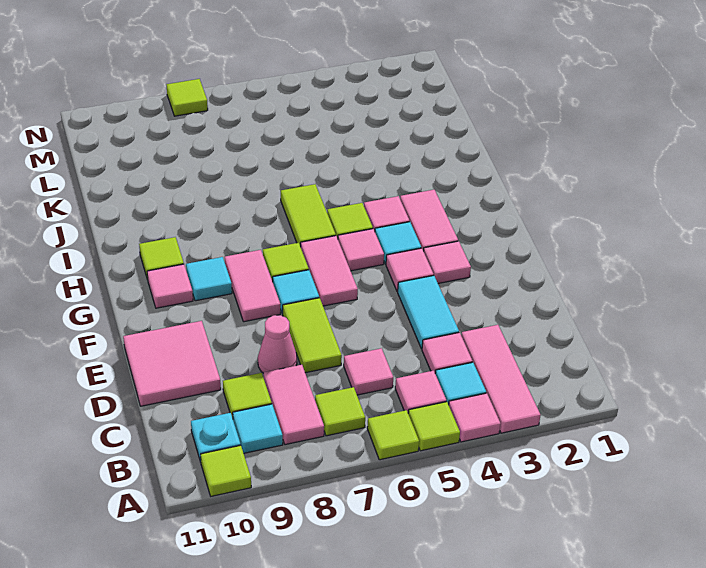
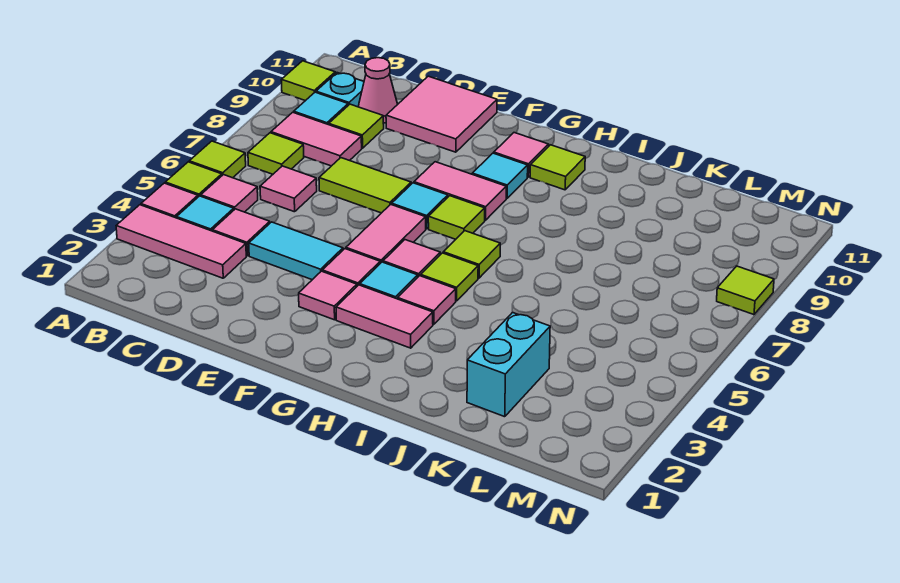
pink 1x1 cone [258,315,297,373] -> pink 1x1 cone moved to [359,58,398,123]
pink 1x2 tile [301,236,358,306] -> pink 1x2 tile turned to [346,204,426,263]
lime 1x2 tile [281,184,336,247] -> lime 1x1 tile [443,231,500,278]
none -> cyan 1x2 brick [467,312,550,417]

